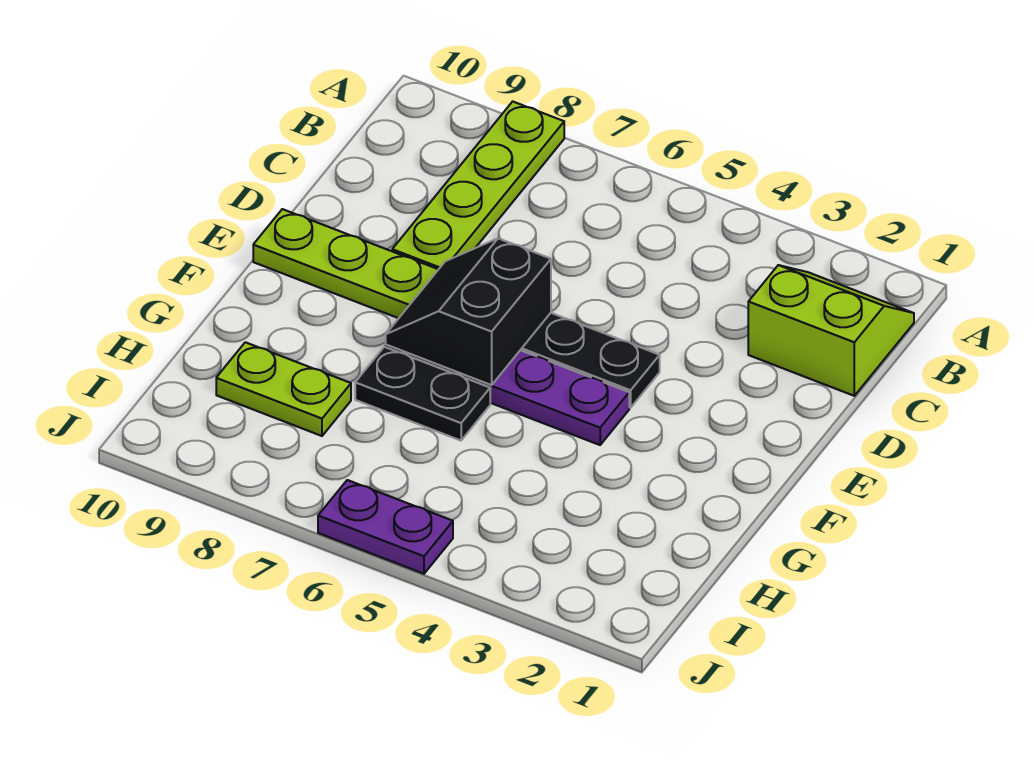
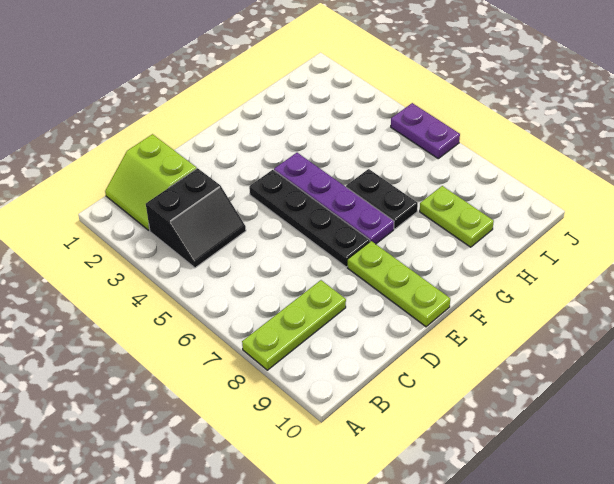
lime 1x4 plate [392,102,564,269] -> lime 1x3 plate [242,280,346,370]
black 2x2 slope [386,238,551,385] -> black 2x2 slope moved to [146,168,246,268]

